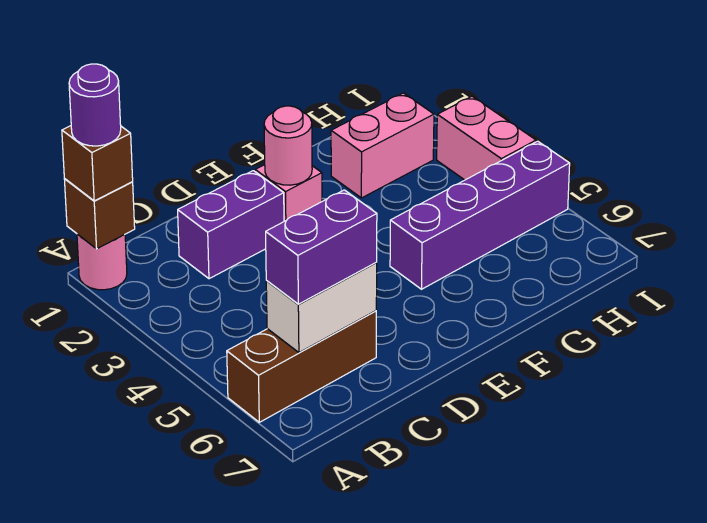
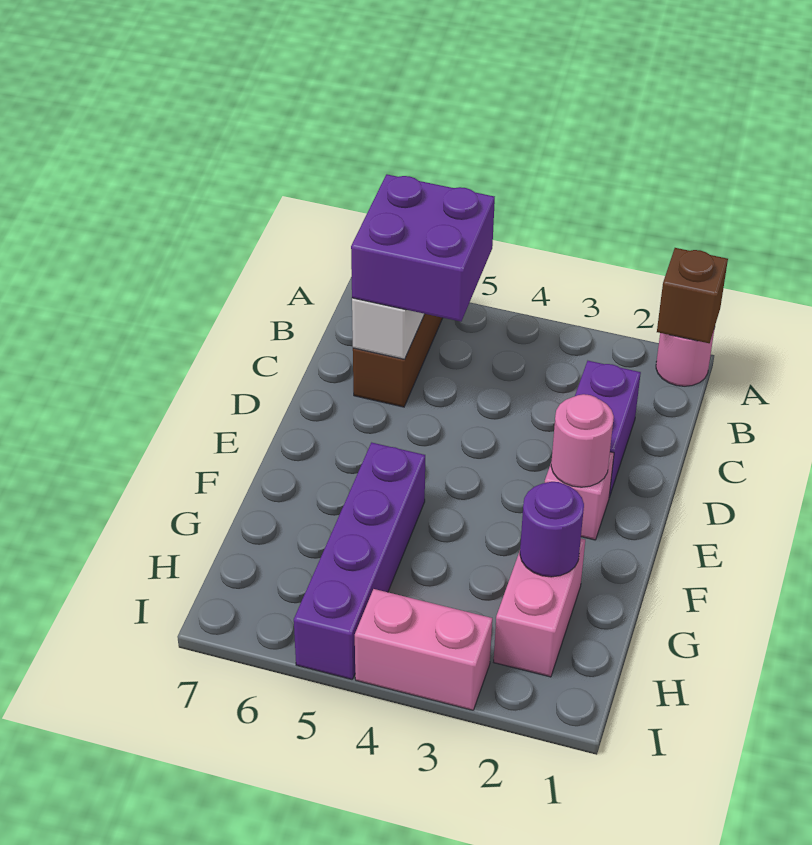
brown 1x1 brick [62,126,133,201] -> none
purple 1x1 round brick [69,64,121,146] -> purple 1x1 round brick moved to [520,482,584,577]
purple 1x2 brick [266,190,377,304] -> purple 2x2 brick [351,174,495,322]

